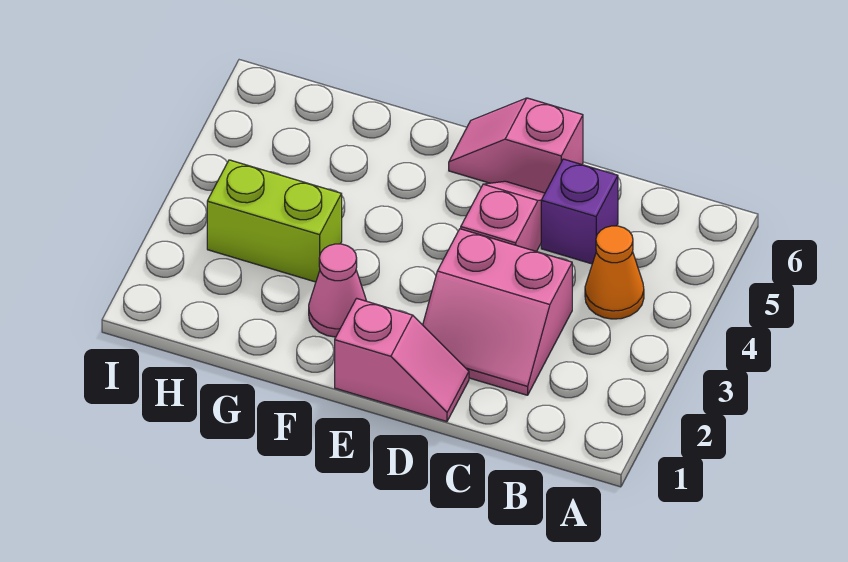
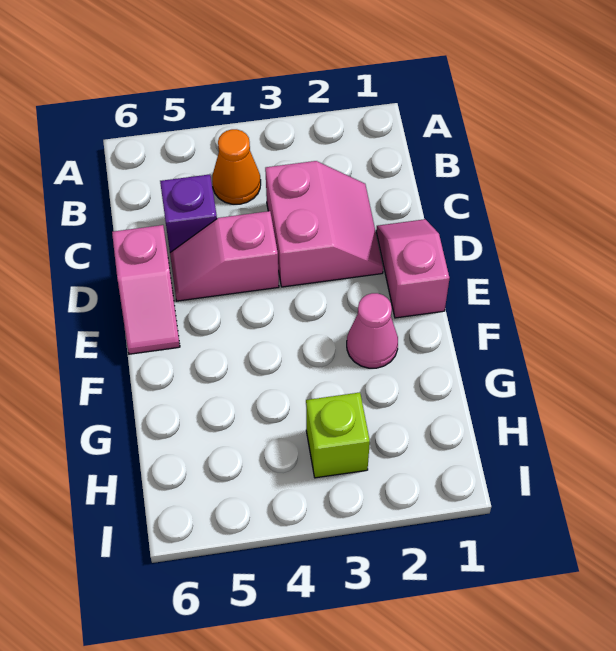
lime 1x2 brick [207,160,342,282] -> lime 1x1 brick [306,392,370,478]

